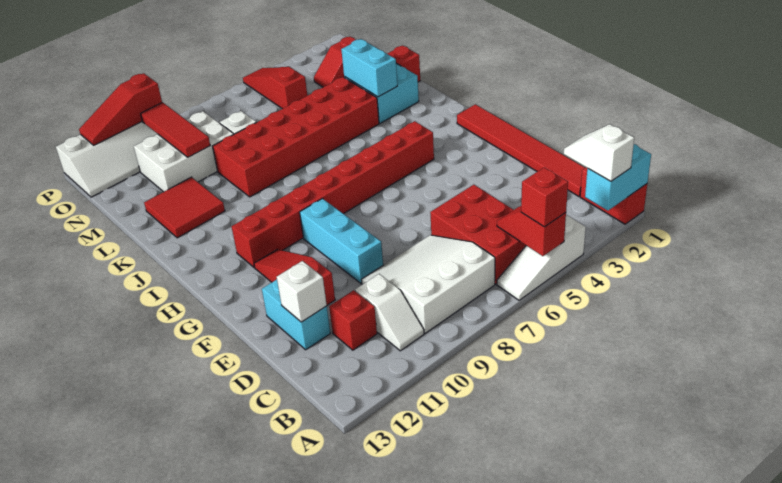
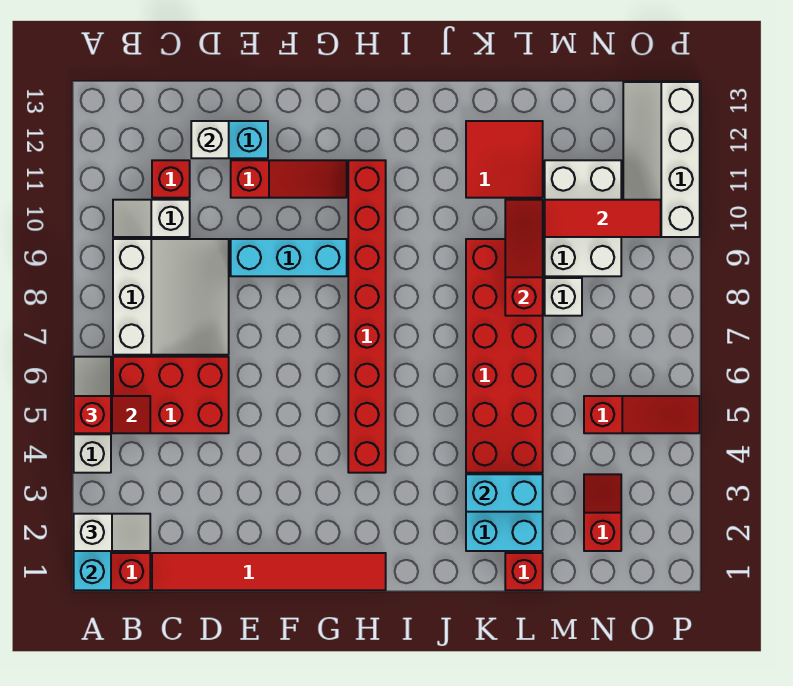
red 1x3 slope [79,73,162,145] -> red 1x3 slope moved to [505,200,543,316]

